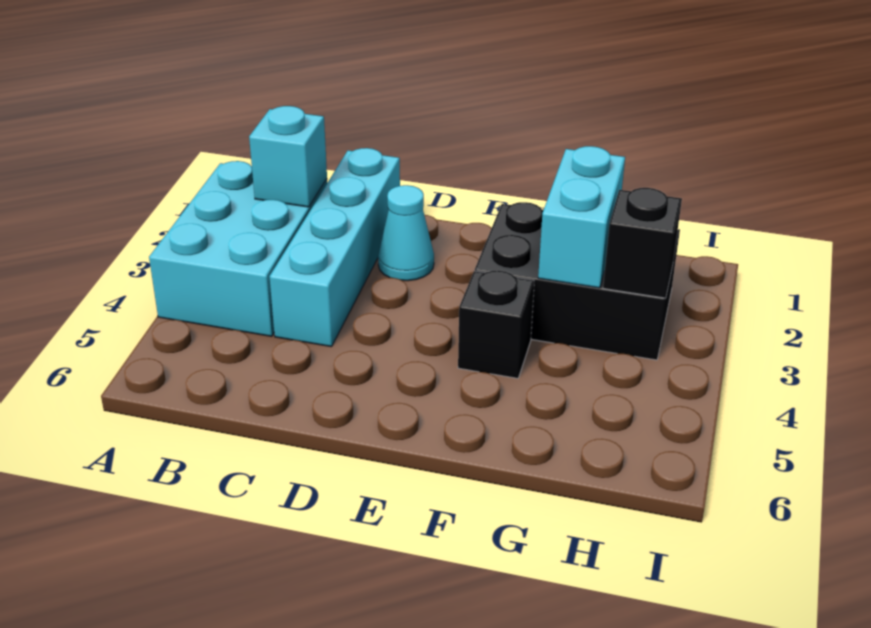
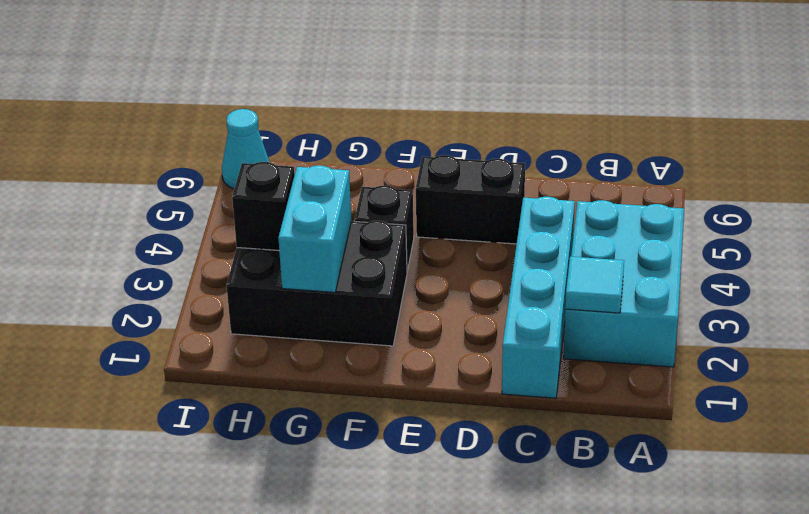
cyan 1x1 brick [249,106,327,207] -> cyan 1x1 tile [565,257,624,313]
cyan 1x1 cone [378,185,434,281] -> cyan 1x1 cone moved to [222,109,269,189]
none -> black 1x2 brick [416,155,525,244]

